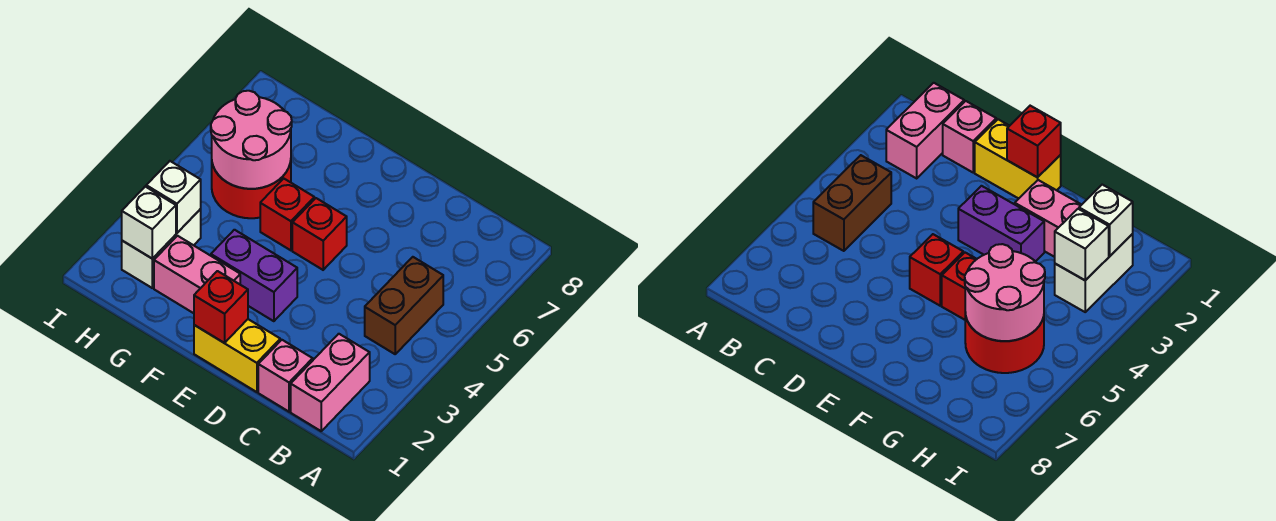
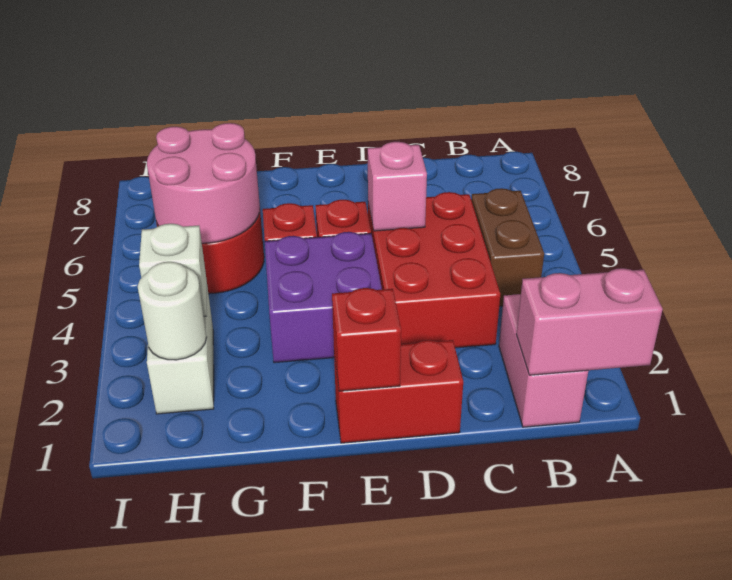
pink 1x1 brick [258,340,313,412] -> pink 1x1 brick moved to [368,142,427,231]
none -> red 2x3 brick [368,192,500,348]
yellow 1x2 brick [194,319,280,392] -> red 1x2 brick [334,340,463,443]
purple 1x2 brick [211,230,297,321] -> purple 2x2 brick [265,232,382,363]
pink 1x2 brick [154,236,240,313] -> pink 1x2 brick moved to [516,268,663,375]
white 1x1 brick [122,187,176,259] -> white 1x1 round brick [138,262,207,360]

